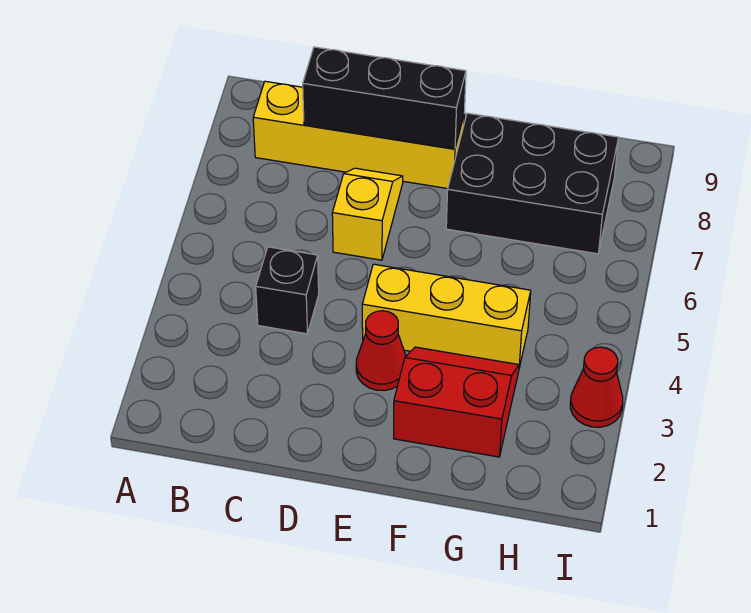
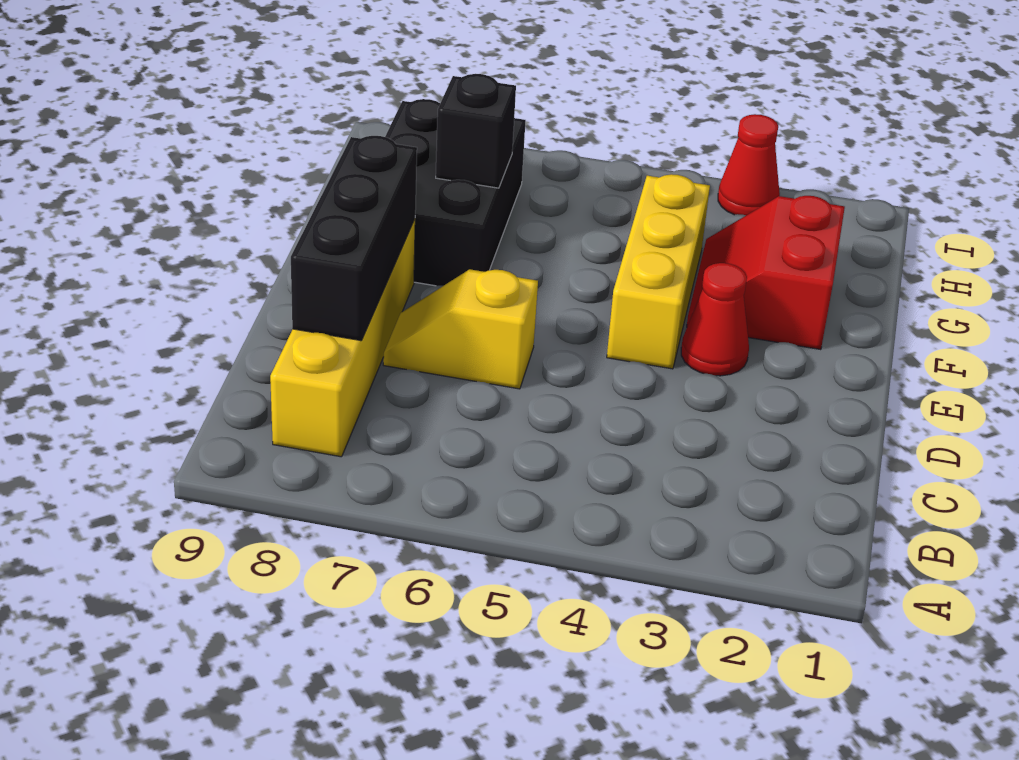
black 1x1 brick [256,247,319,334] -> black 1x1 brick moved to [436,74,516,188]

